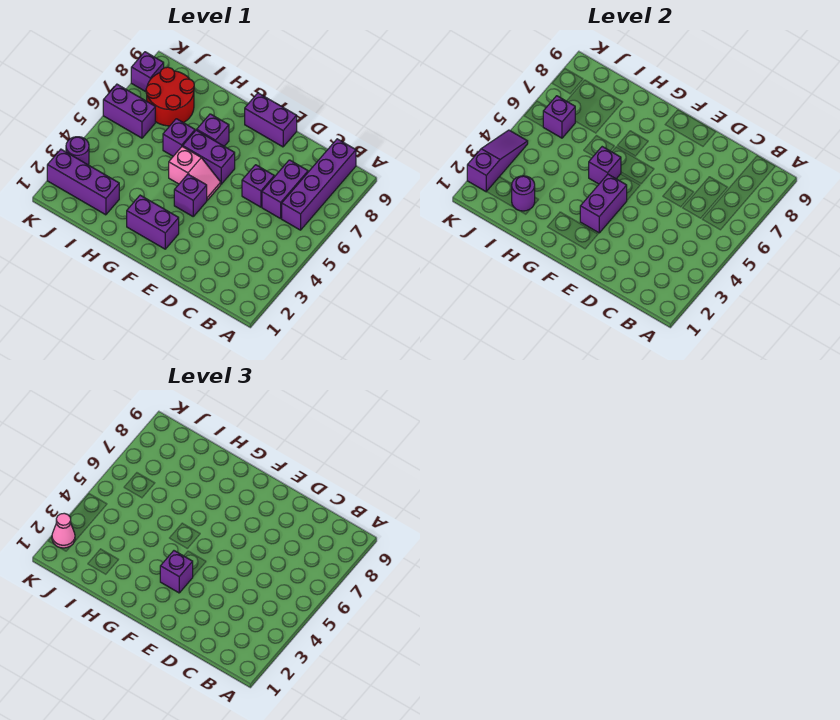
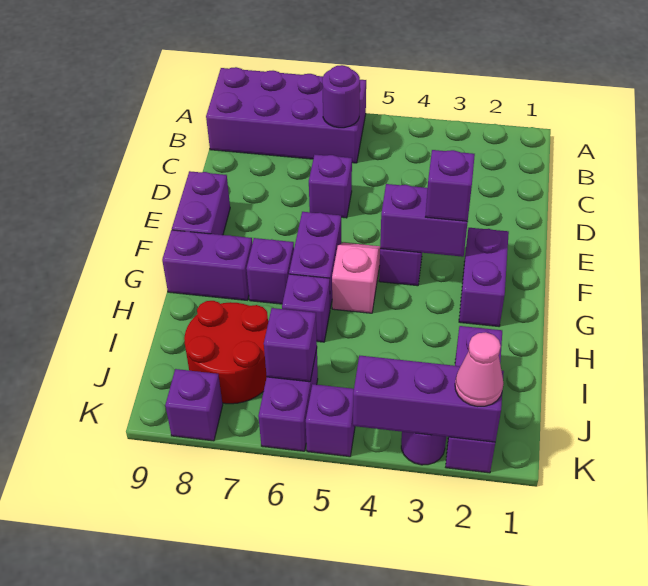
purple 1x4 brick [282,139,356,230] -> purple 2x4 brick [206,67,366,163]
purple 1x2 brick [262,160,308,219] -> purple 1x2 brick moved to [162,230,252,300]
purple 1x1 brick [589,147,621,184] -> purple 1x1 brick moved to [306,384,355,457]
purple 1x1 round brick [512,176,535,211] -> purple 1x1 round brick moved to [322,65,360,128]
purple 1x3 slope [467,130,528,192] -> purple 1x3 brick [353,355,504,442]

